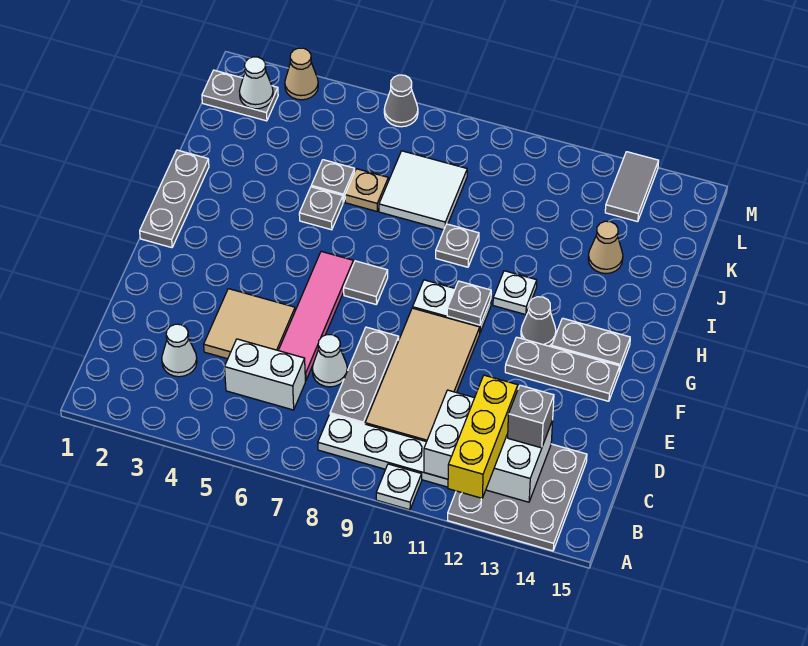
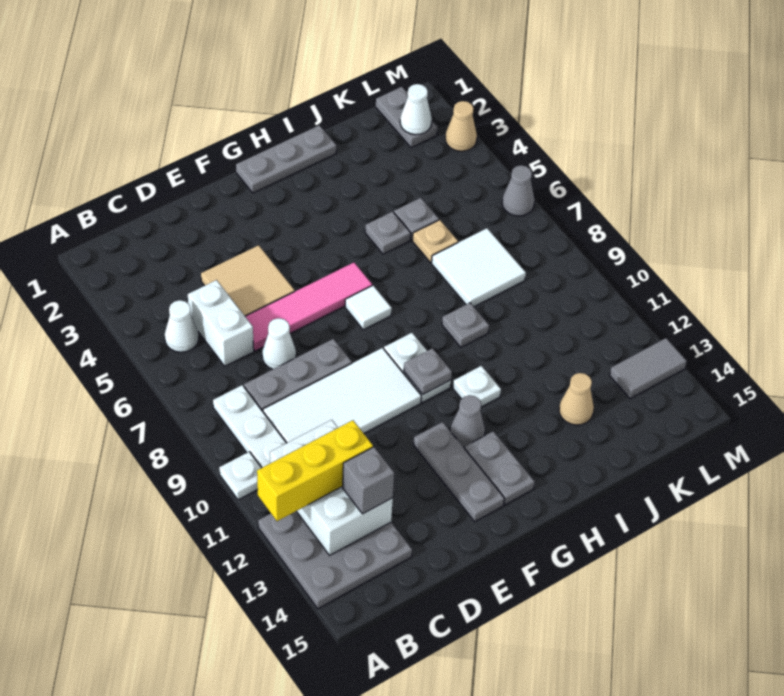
white 1x1 cone [162,324,197,377] -> white 1x1 cone moved to [165,300,199,352]
tan 2x4 tile [365,308,480,442] -> white 2x4 tile [263,348,421,443]
grey 1x1 tile [344,261,388,304] -> white 1x1 tile [345,285,392,330]

